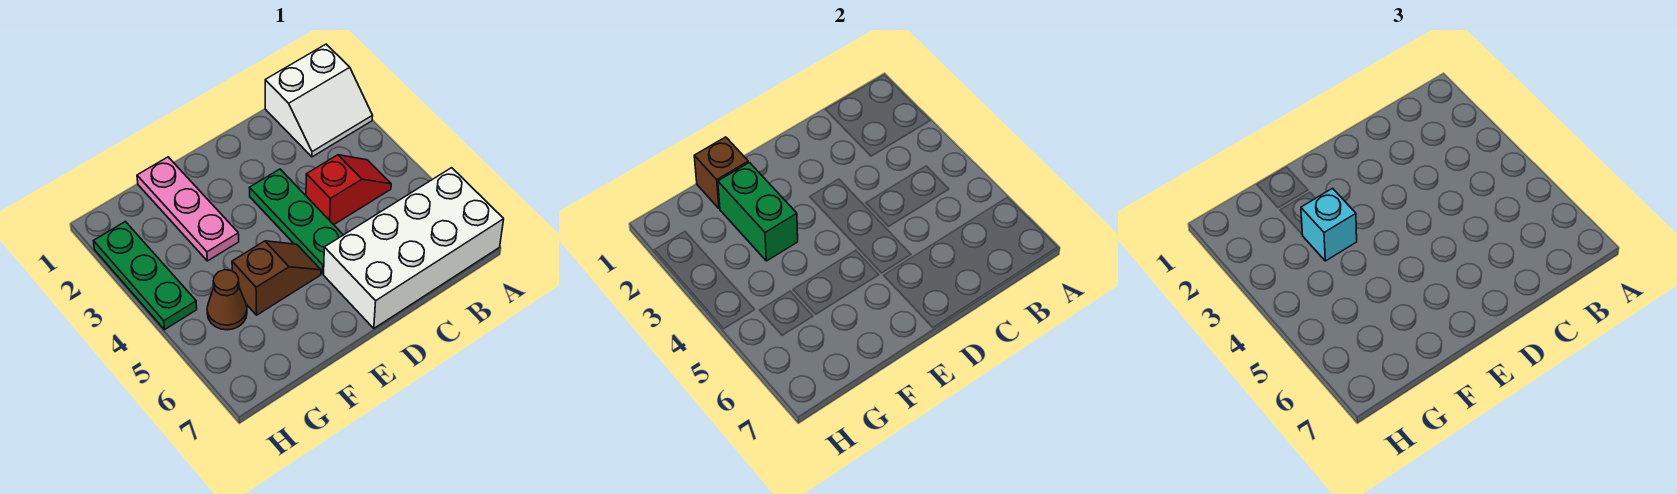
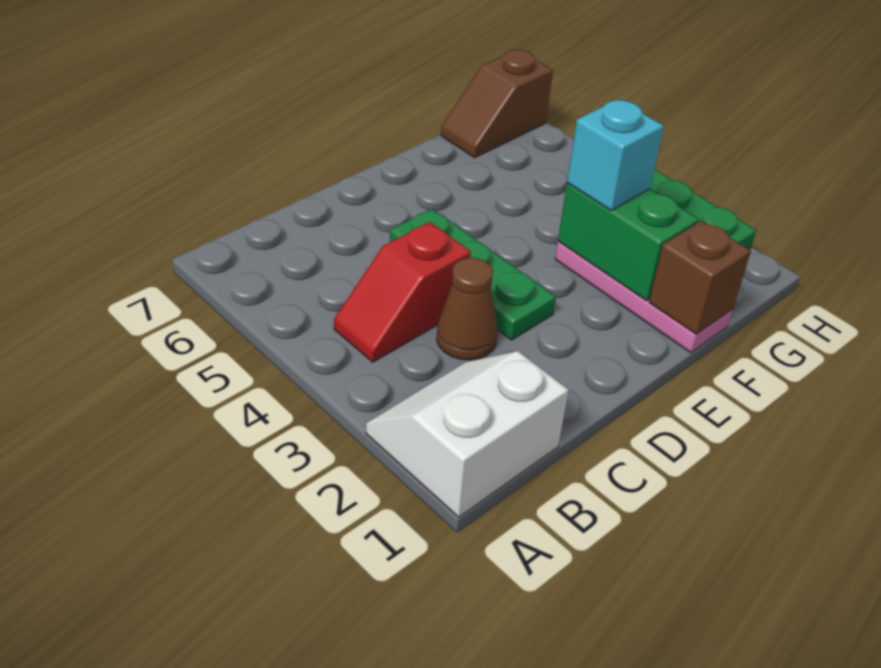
white 2x4 brick [324,168,504,328] -> none
brown 1x2 slope [232,241,321,315] -> brown 1x2 slope moved to [441,50,553,158]
brown 1x1 cone [207,270,247,330] -> brown 1x1 cone moved to [437,258,498,360]

